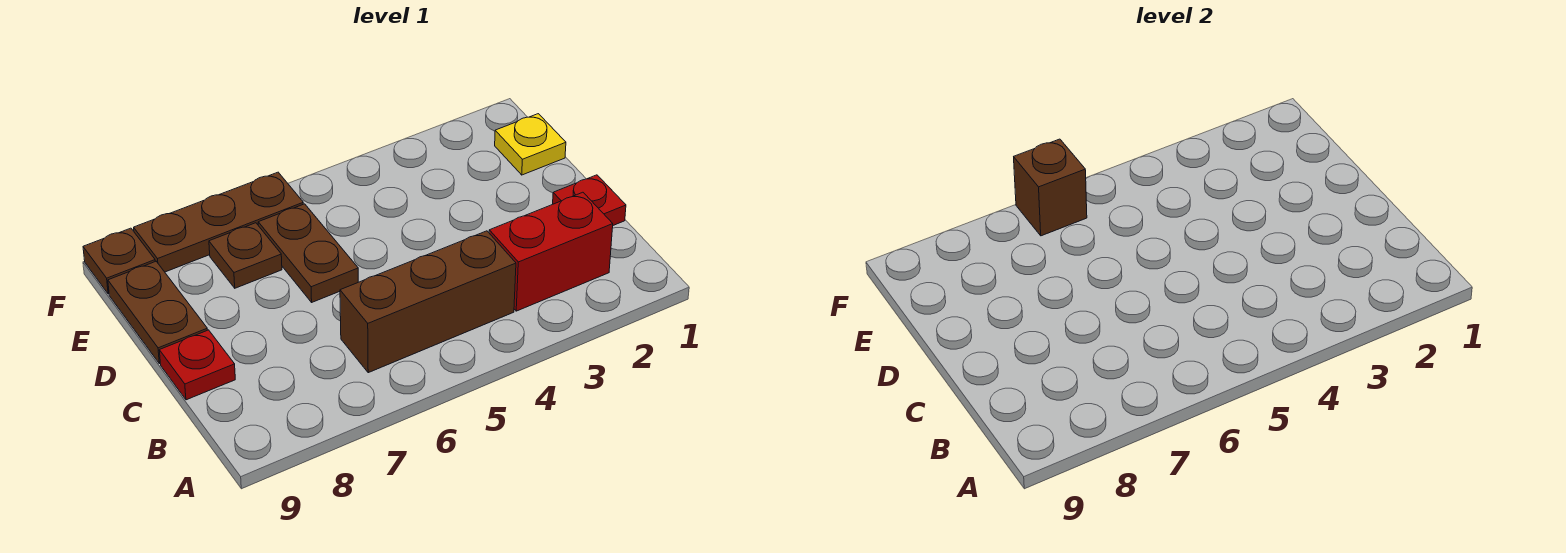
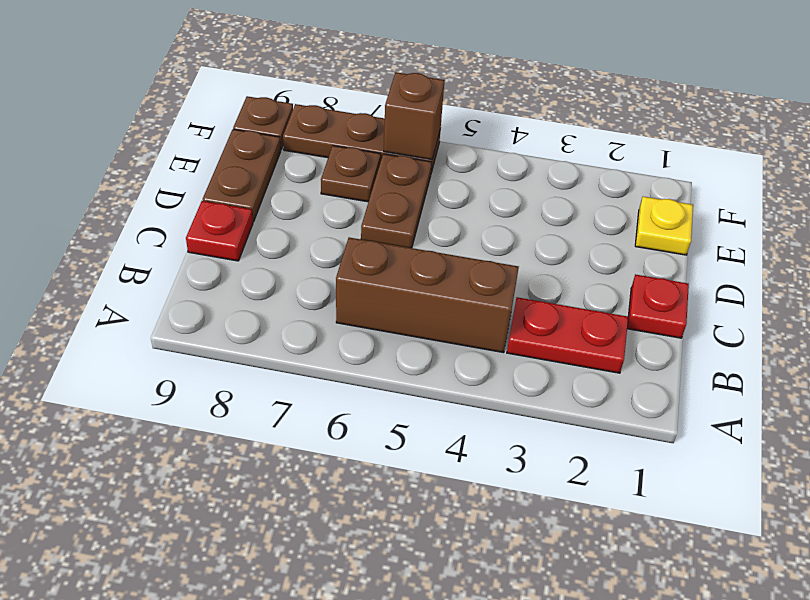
red 1x2 brick [489,192,613,311] -> red 1x2 plate [507,297,628,373]

